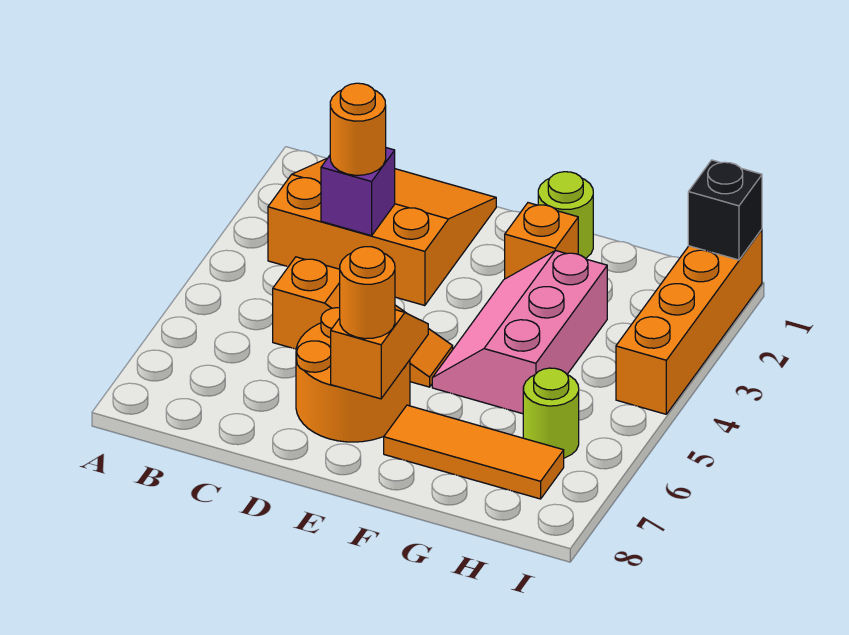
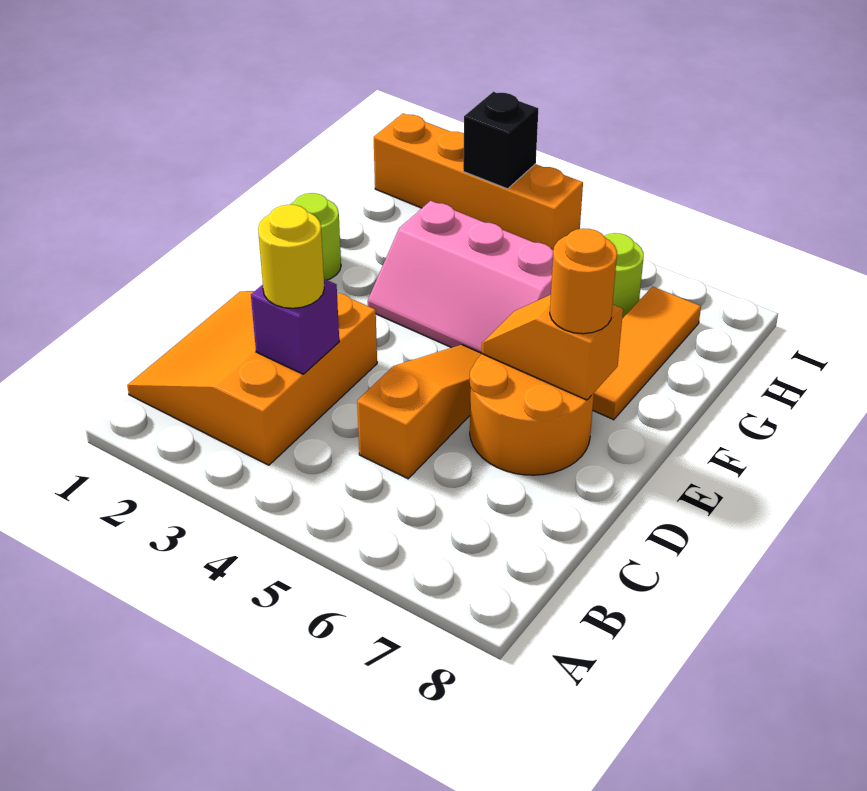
orange 1x1 round brick [330,83,386,175] -> yellow 1x1 round brick [258,205,324,308]
orange 1x1 brick [505,203,578,279] -> none
black 1x1 brick [688,160,762,260] -> black 1x1 brick moved to [463,92,538,189]

